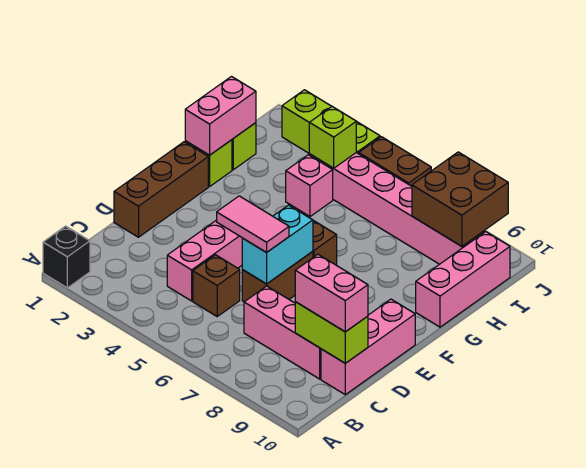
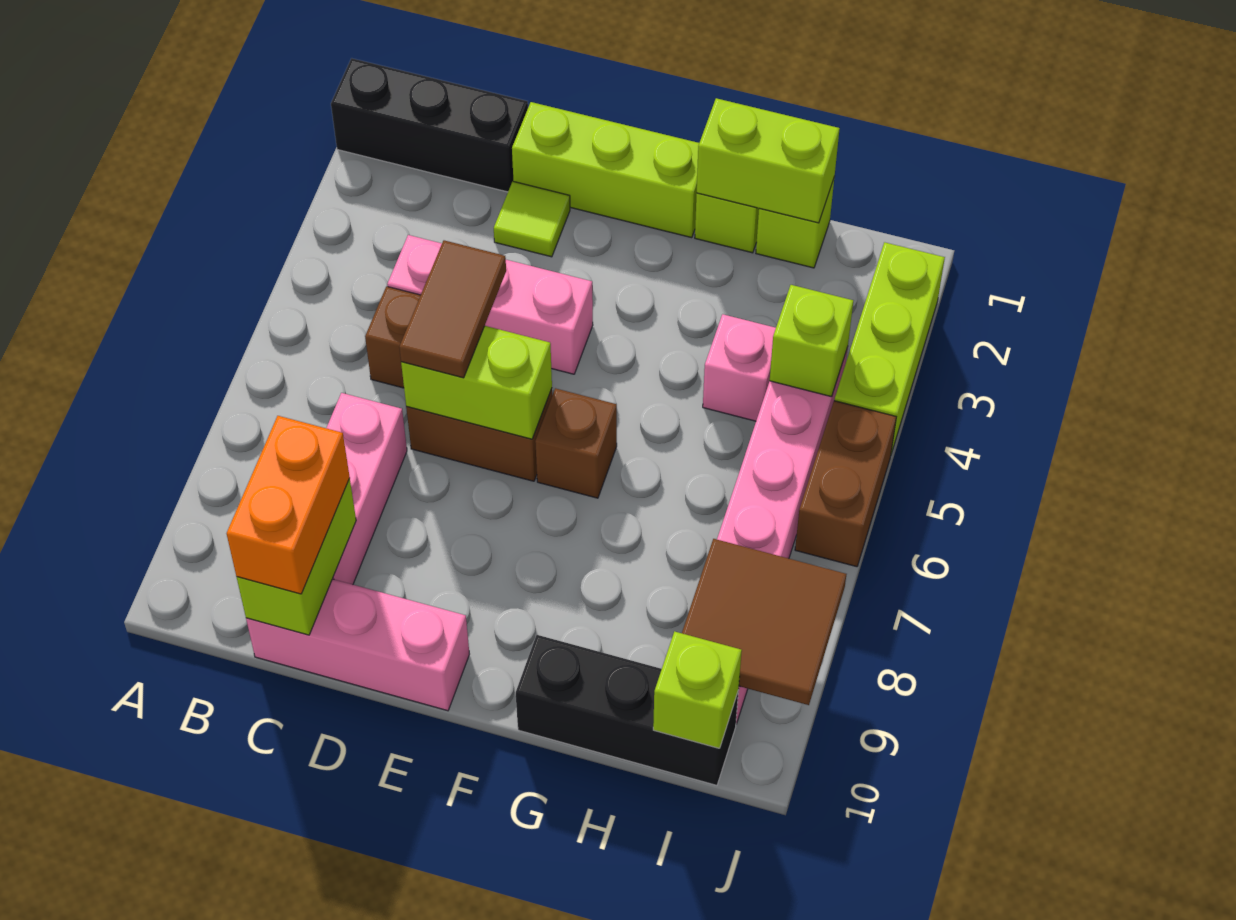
black 1x1 brick [43,226,90,288] -> black 1x3 brick [331,58,528,192]
pink 1x2 brick [295,254,368,332] -> orange 1x2 brick [227,416,350,594]
brown 1x3 brick [114,142,208,237] -> lime 1x3 brick [512,102,699,238]
none -> lime 1x1 tile [494,181,570,257]
pink 1x2 tile [217,196,289,253] -> brown 1x2 tile [399,240,506,378]
cyan 1x2 brick [242,205,313,284] -> lime 1x2 brick [401,326,552,439]
pink 1x2 brick [185,77,256,155] -> lime 1x2 brick [697,98,840,223]
pink 1x3 brick [416,232,510,327] -> black 1x3 brick [516,635,738,785]
brown 2x2 brick [412,152,508,246] -> brown 2x2 tile [682,539,846,705]
none -> lime 1x1 brick [653,631,742,748]

